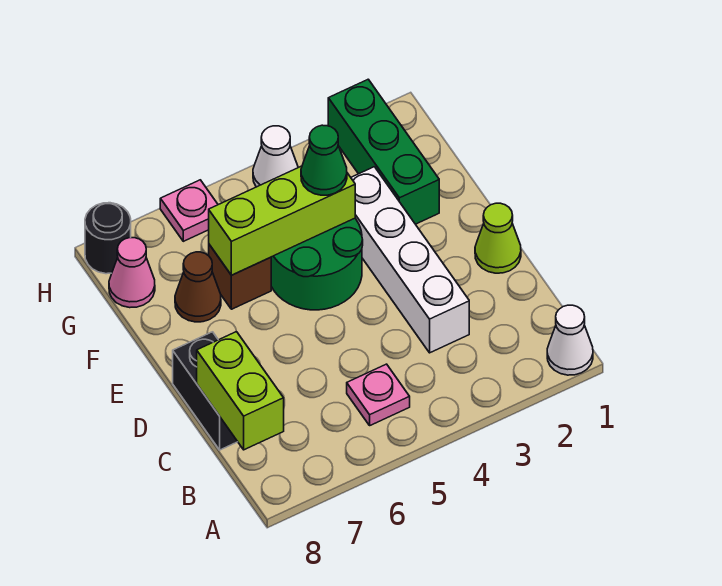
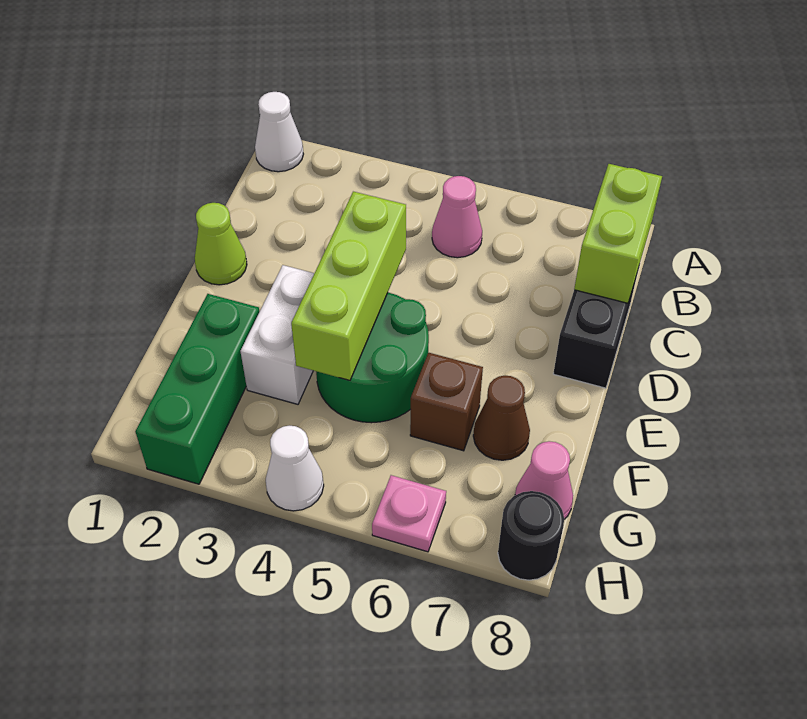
pink 1x1 plate [347,364,410,425] -> pink 1x1 cone [432,176,482,258]
white 1x4 brick [351,167,469,353] -> white 1x2 brick [240,265,314,404]
lime 1x3 brick [209,166,355,275] -> lime 1x3 brick turned to [291,192,406,380]
green 1x1 cone [301,125,347,195] -> none

